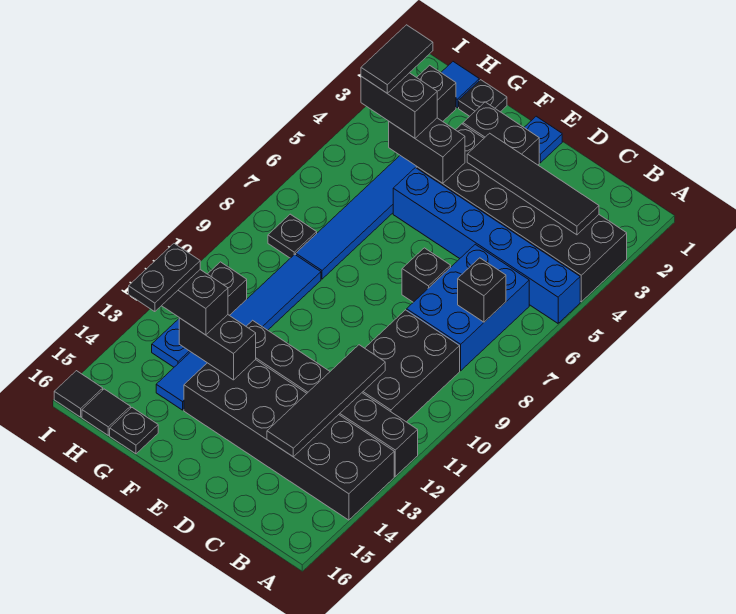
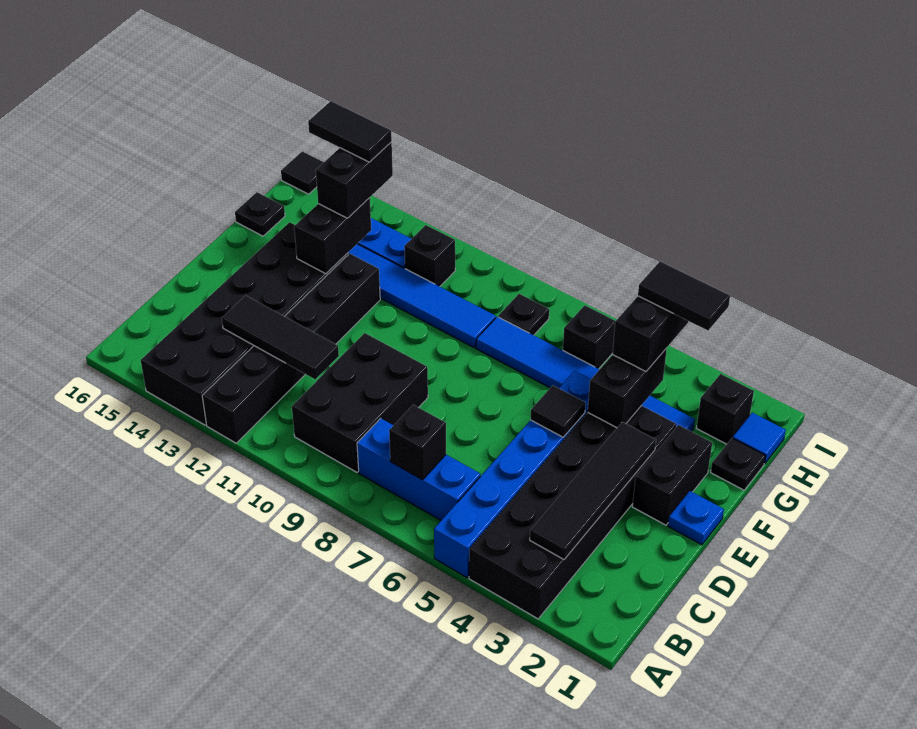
blue 2x3 brick [407,244,529,371] -> blue 1x3 brick [357,418,480,520]
black 2x3 brick [362,310,460,422] -> black 2x3 brick turned to [292,333,428,472]
black 1x4 tile [267,345,385,457] -> black 1x3 tile [222,295,339,379]
black 1x1 brick [402,248,451,302] -> black 1x1 brick moved to [563,305,616,369]
black 1x2 plate [129,244,200,312] -> black 1x2 tile [308,101,392,162]
black 1x1 tile [82,389,131,435] -> black 1x1 tile moved to [530,385,586,437]

